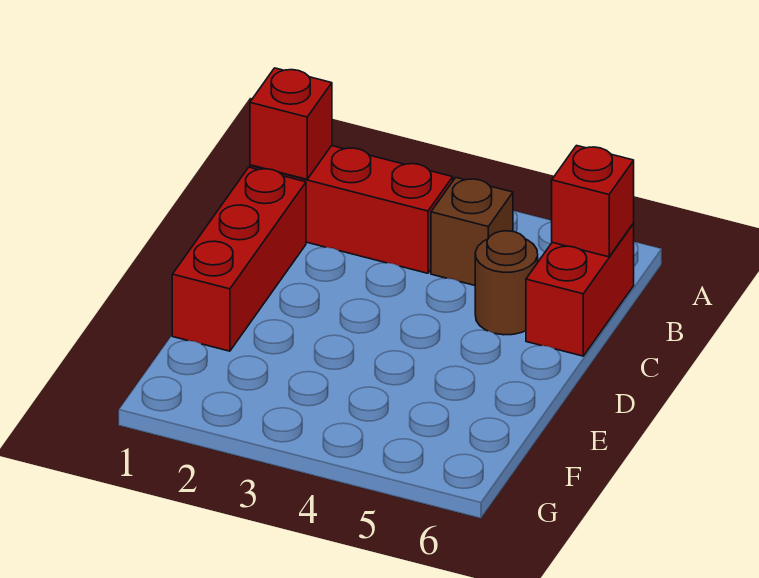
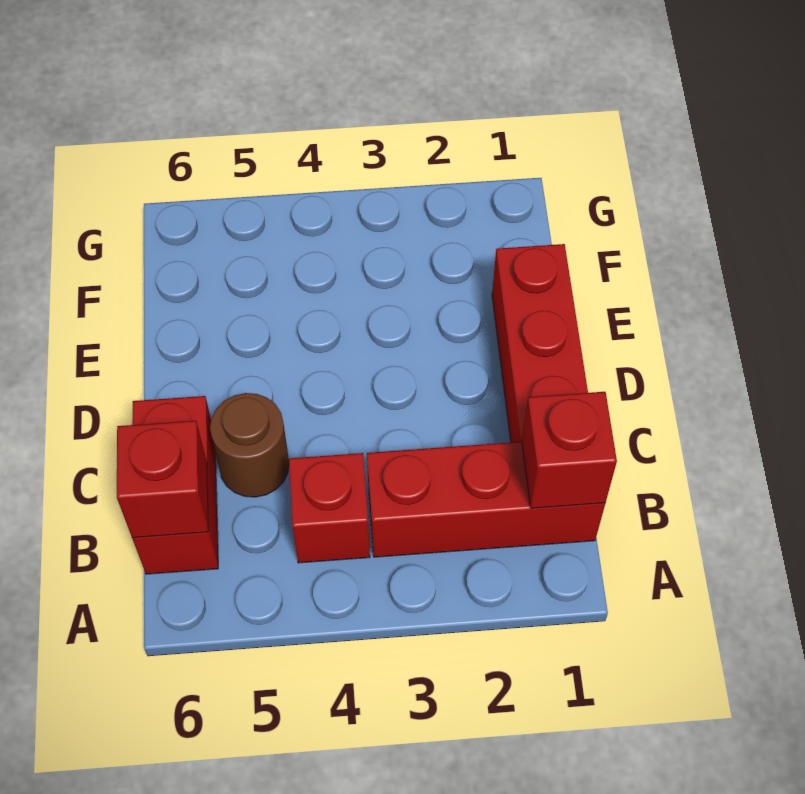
brown 1x1 brick [431,178,513,285] -> red 1x1 brick [289,453,370,563]

